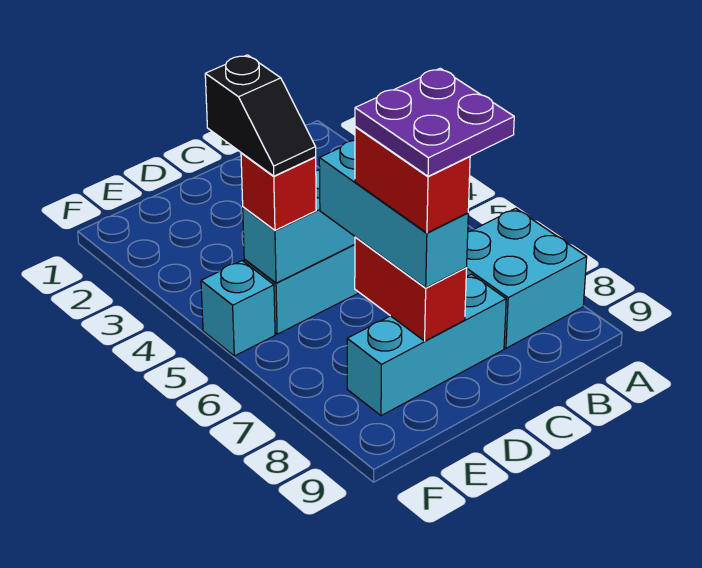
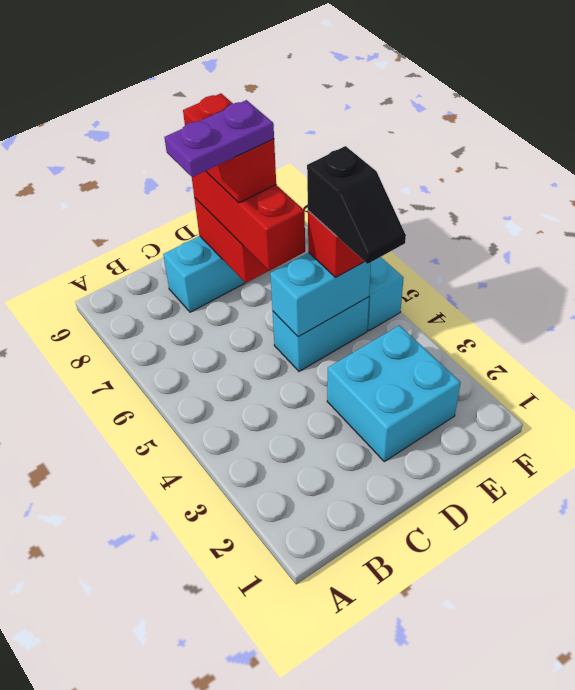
cyan 2x2 brick [466,208,587,348] -> cyan 2x2 brick moved to [327,325,461,462]
purple 2x2 plate [355,68,514,176] -> purple 1x2 plate [164,100,274,177]
cyan 1x3 brick [319,140,468,288] -> red 1x3 brick [192,171,305,271]
black 1x2 slope [205,55,316,176] -> black 1x2 slope turned to [307,146,406,264]

